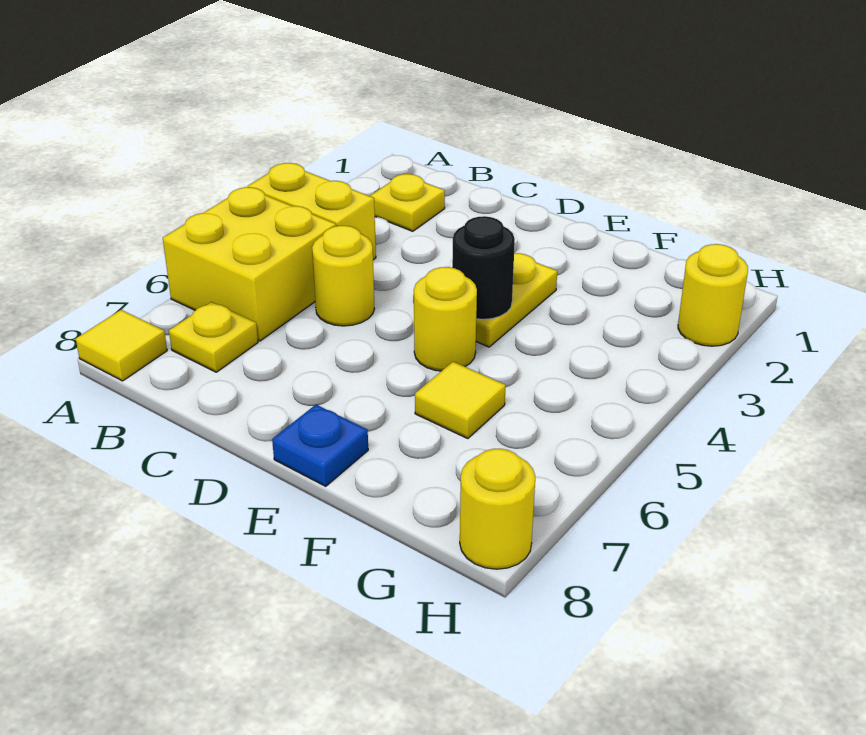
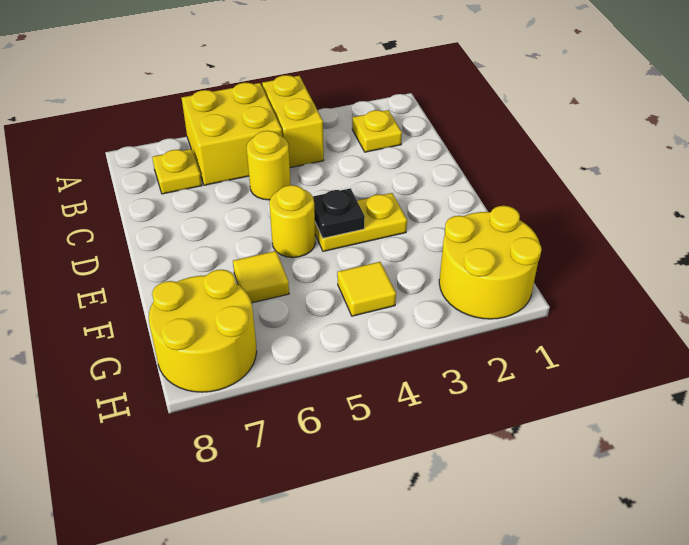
yellow 1x1 tile [76,310,167,381] -> yellow 1x1 tile moved to [337,262,396,316]
black 1x1 round brick [452,216,515,319] -> black 1x1 plate [313,188,365,238]
blue 1x1 plate [272,405,368,486] -> none
yellow 1x1 round brick [678,244,748,346] -> yellow 2x2 round brick [439,206,542,319]
yellow 1x1 round brick [460,449,535,569] -> yellow 2x2 round brick [149,270,257,392]

